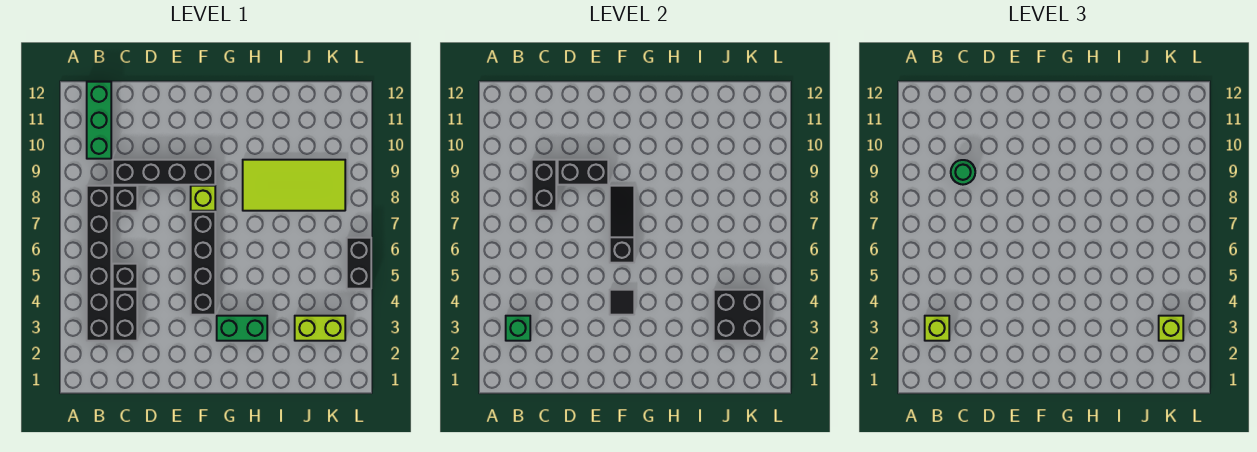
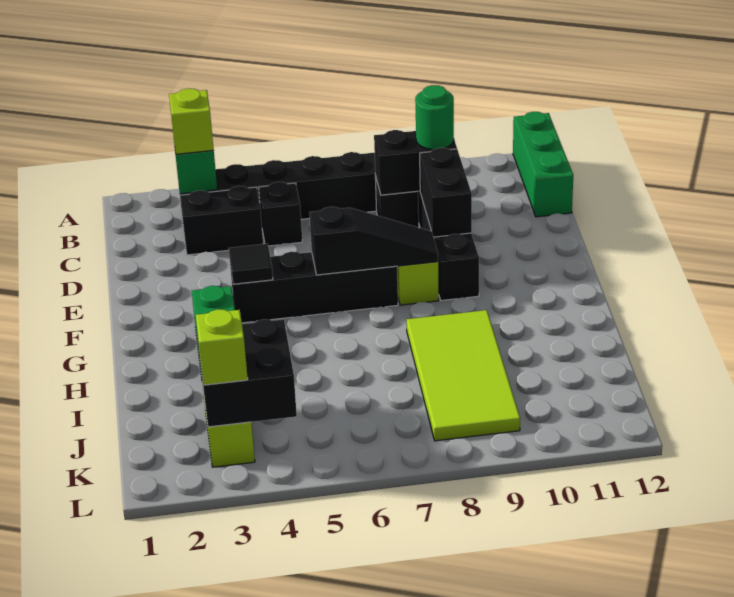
green 1x3 brick [87,82,111,159] -> green 1x3 brick turned to [513,112,573,217]
black 1x2 brick [347,238,371,289] -> none

